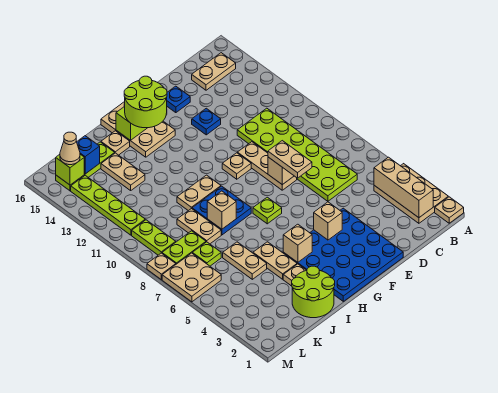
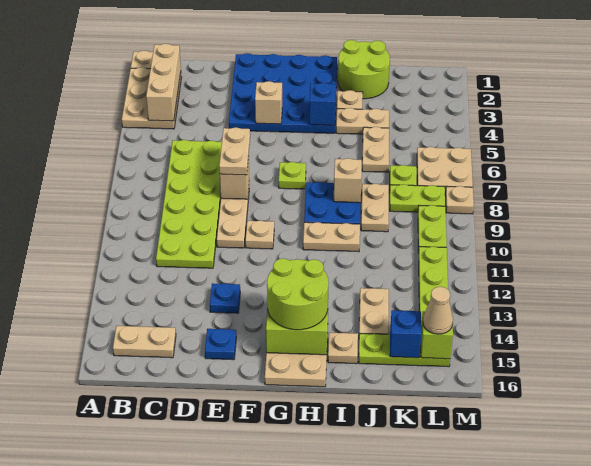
tan 1x1 brick [283,224,312,262] -> blue 1x1 brick [309,83,336,125]
tan 1x2 plate [253,242,297,279] -> tan 1x2 plate turned to [336,108,389,134]

